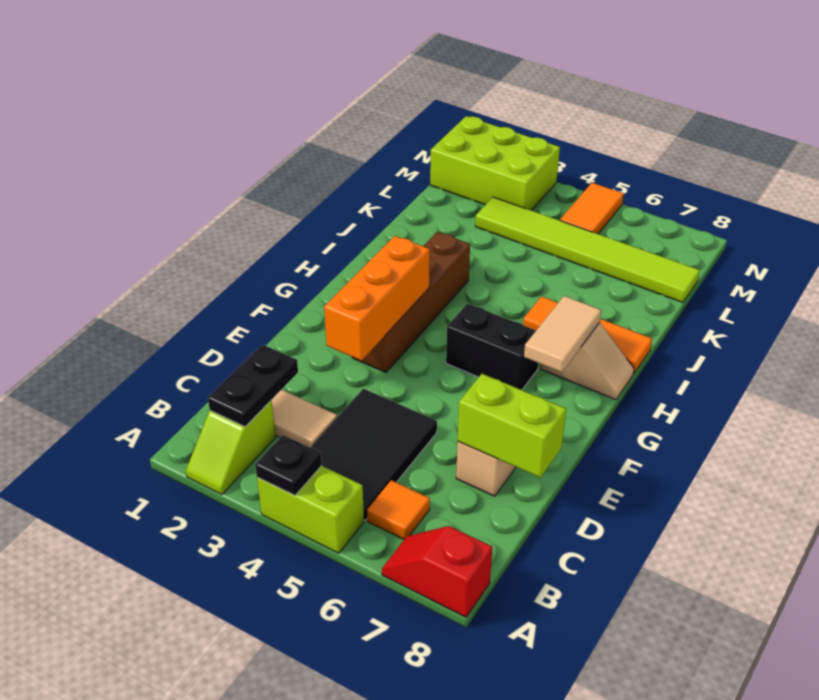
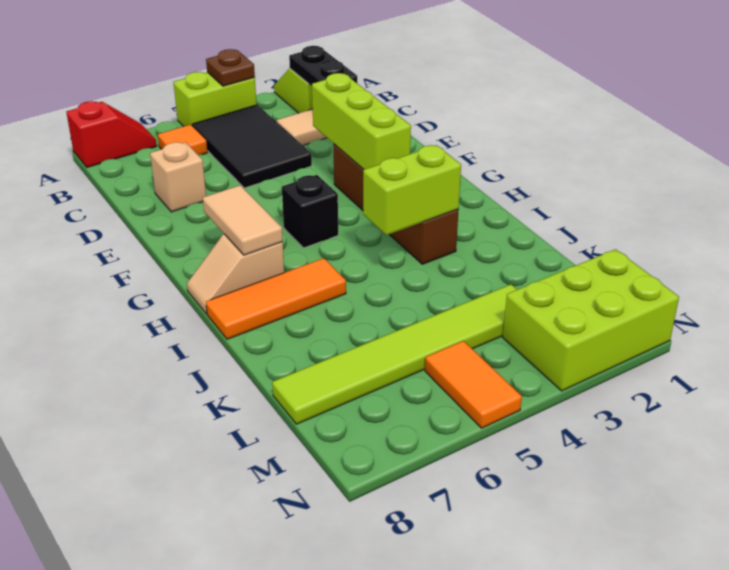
black 1x1 plate [255,435,322,496] -> brown 1x1 plate [206,49,255,86]
lime 1x2 brick [458,374,566,478] -> lime 1x2 brick moved to [363,145,461,235]
orange 1x3 brick [324,236,430,361] -> lime 1x3 brick [312,73,411,169]
black 1x2 brick [446,304,538,390] -> black 1x1 brick [282,175,338,248]

